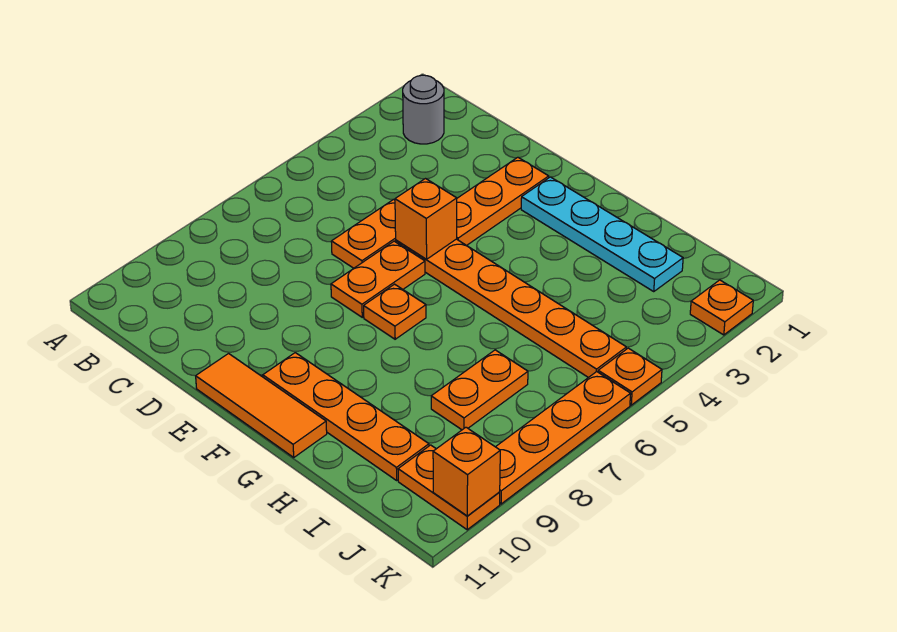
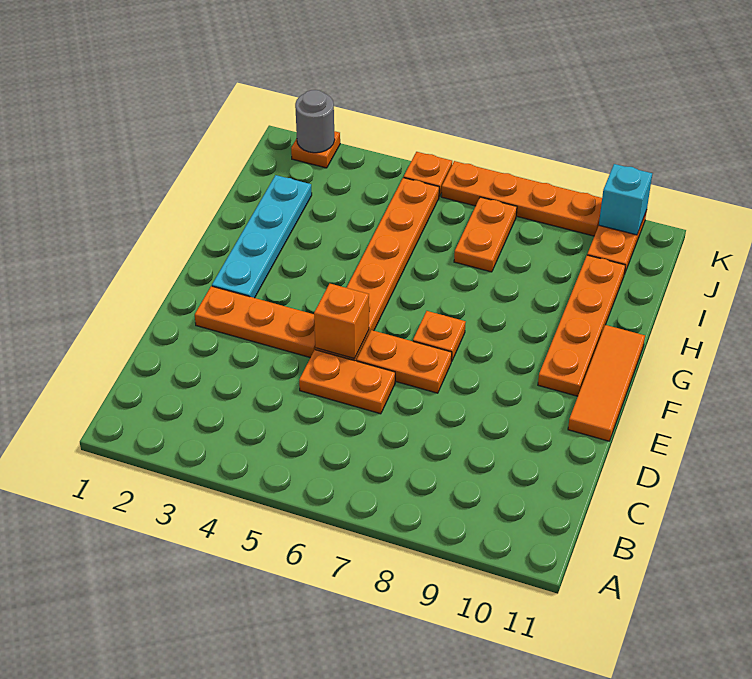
grey 1x1 round brick [403,75,444,144] -> grey 1x1 round brick moved to [295,90,335,153]
orange 1x2 plate [431,350,528,430] -> orange 1x2 plate turned to [454,197,517,272]
orange 1x1 brick [433,427,500,516] -> cyan 1x1 brick [599,164,652,235]

